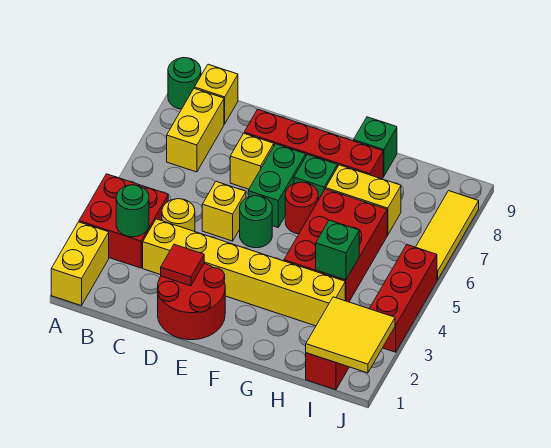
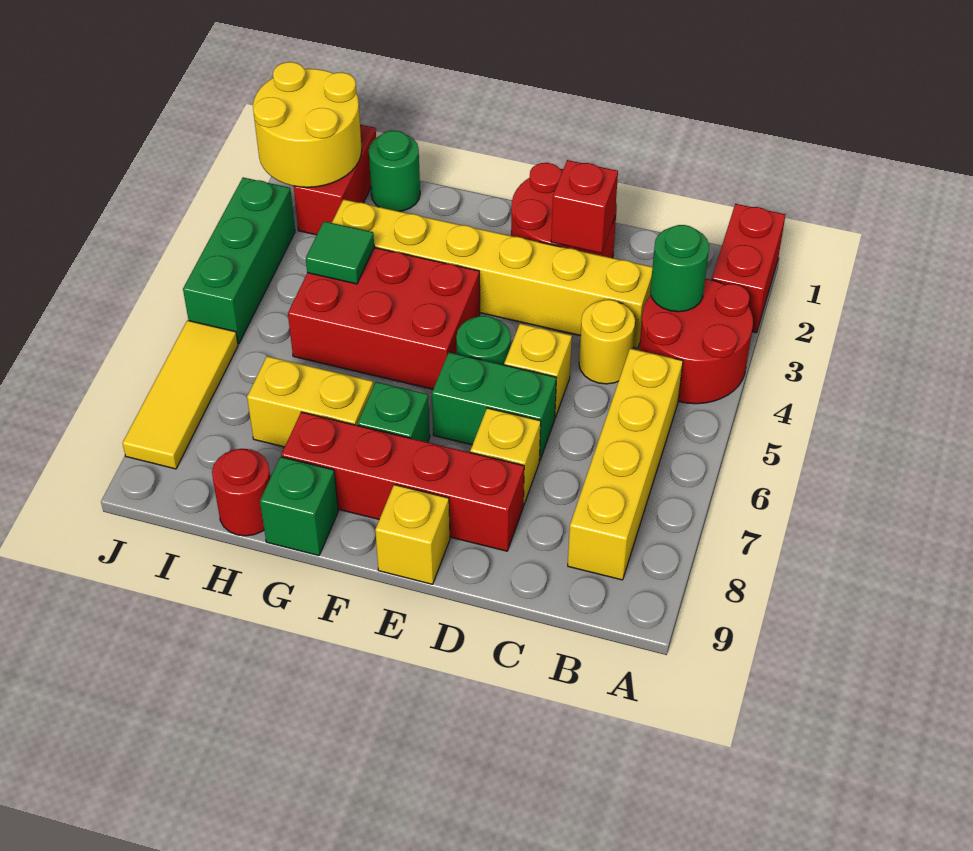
yellow 1x2 brick [51,222,109,306] -> red 1x2 brick [712,204,786,333]
red 2x2 brick [79,174,168,268] -> red 2x2 round brick [639,279,753,404]
green 1x1 round brick [168,58,201,109] -> green 1x1 round brick moved to [369,131,420,211]
yellow 1x2 brick [167,88,224,172] -> yellow 1x4 brick [568,349,683,580]
yellow 1x1 brick [194,64,238,124] -> yellow 1x1 brick moved to [375,485,450,584]
red 1x1 tile [161,244,204,286] -> red 1x1 brick [551,160,618,253]
green 1x2 brick [248,144,306,227] -> green 1x2 brick turned to [432,352,556,461]
red 1x1 round brick [285,182,318,234] -> red 1x1 round brick moved to [212,449,270,536]
red 2x3 brick [284,189,387,302] -> red 2x3 brick turned to [288,248,480,389]
green 1x1 brick [316,220,359,280] -> green 1x1 tile [306,221,374,284]
yellow 2x2 tile [306,297,395,373] -> yellow 2x2 round brick [253,62,362,187]
red 1x3 brick [369,245,437,352] -> green 1x3 brick [183,177,295,344]

